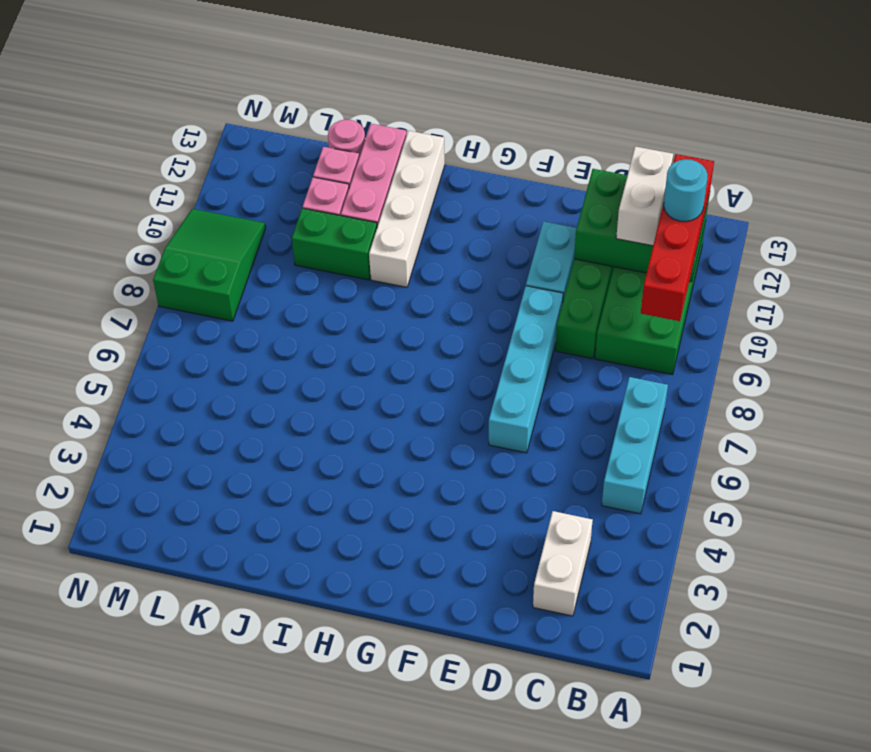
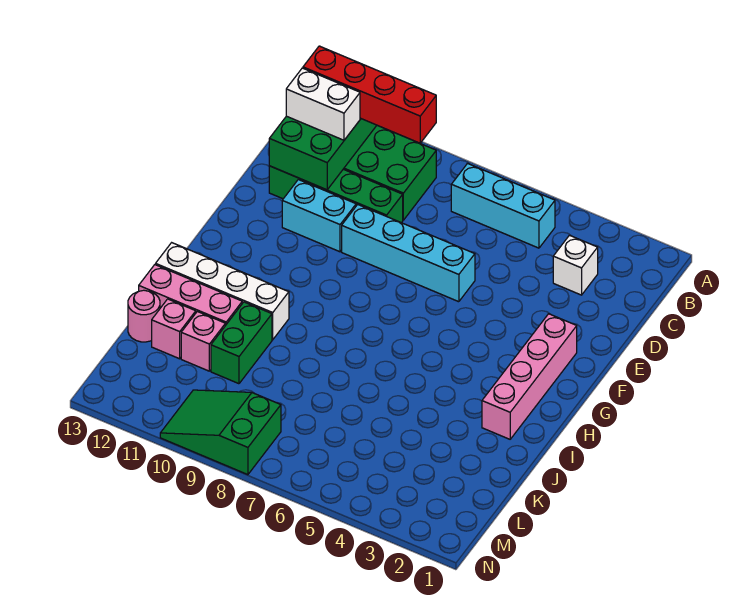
cyan 1x1 round brick [664,159,708,222] -> none
white 1x2 brick [533,511,593,616] -> white 1x1 brick [553,235,598,295]
none -> pink 1x4 brick [482,314,577,439]

